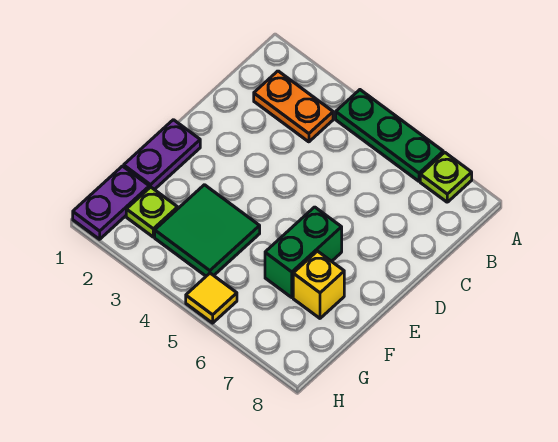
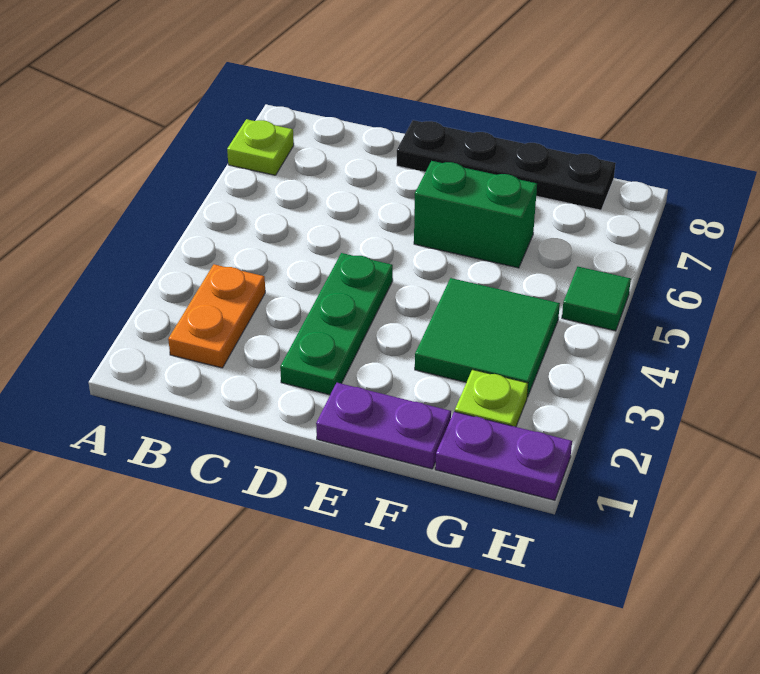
green 1x3 plate [336,90,443,181] -> green 1x3 plate moved to [280,253,393,395]
none -> black 1x4 plate [397,120,616,210]
yellow 1x1 brick [293,251,344,318] -> none
yellow 1x1 tile [186,273,237,323] -> green 1x1 tile [562,267,631,331]

